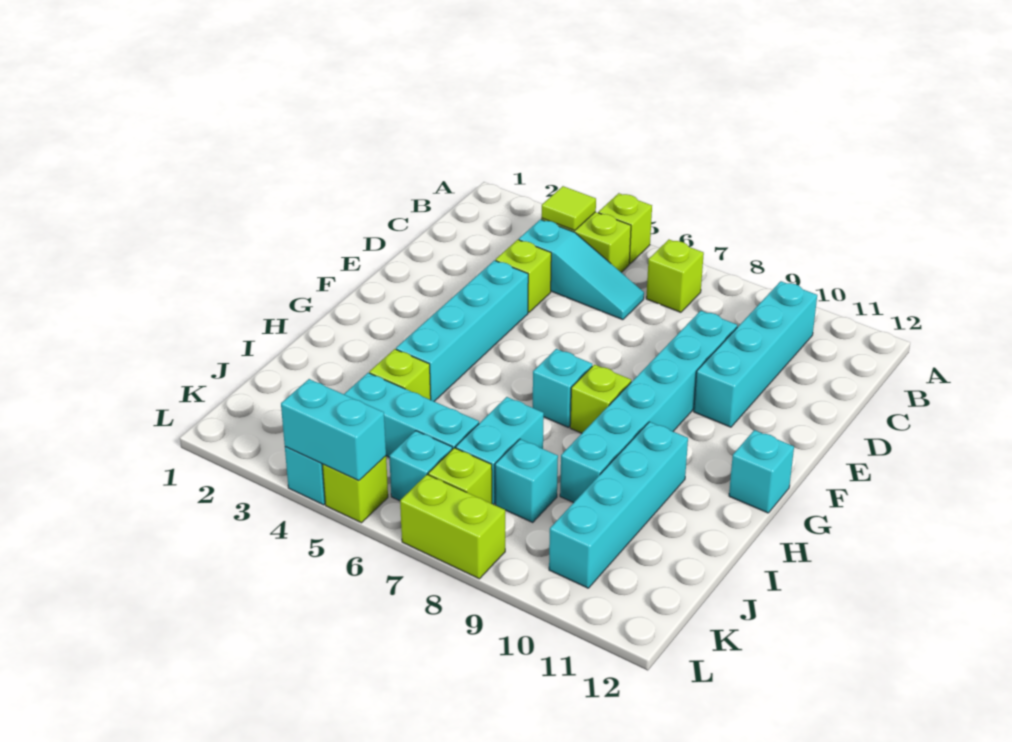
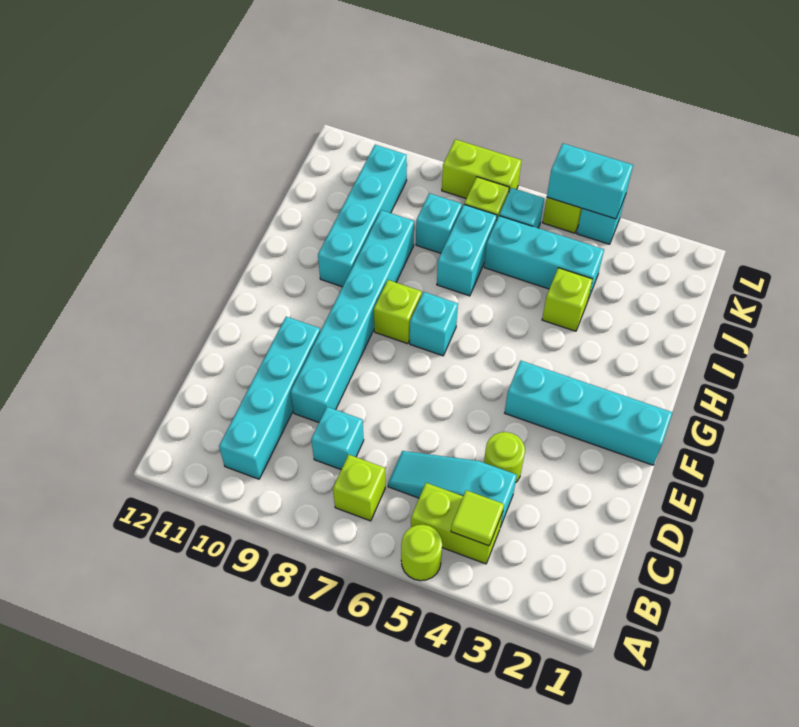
lime 1x1 brick [598,193,652,264] -> lime 1x1 round brick [401,525,442,581]
lime 1x1 brick [496,240,551,313] -> lime 1x1 round brick [484,432,525,482]
cyan 1x4 brick [396,260,528,401] -> cyan 1x4 brick turned to [505,361,673,465]
cyan 1x1 brick [729,430,794,513] -> cyan 1x1 brick moved to [311,407,364,470]

